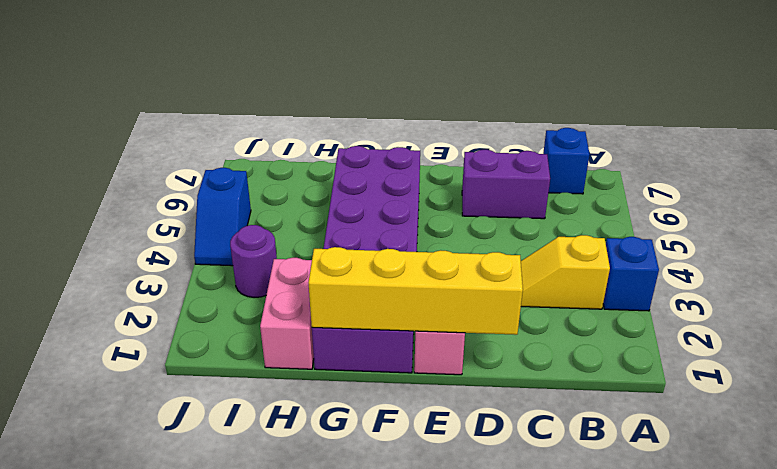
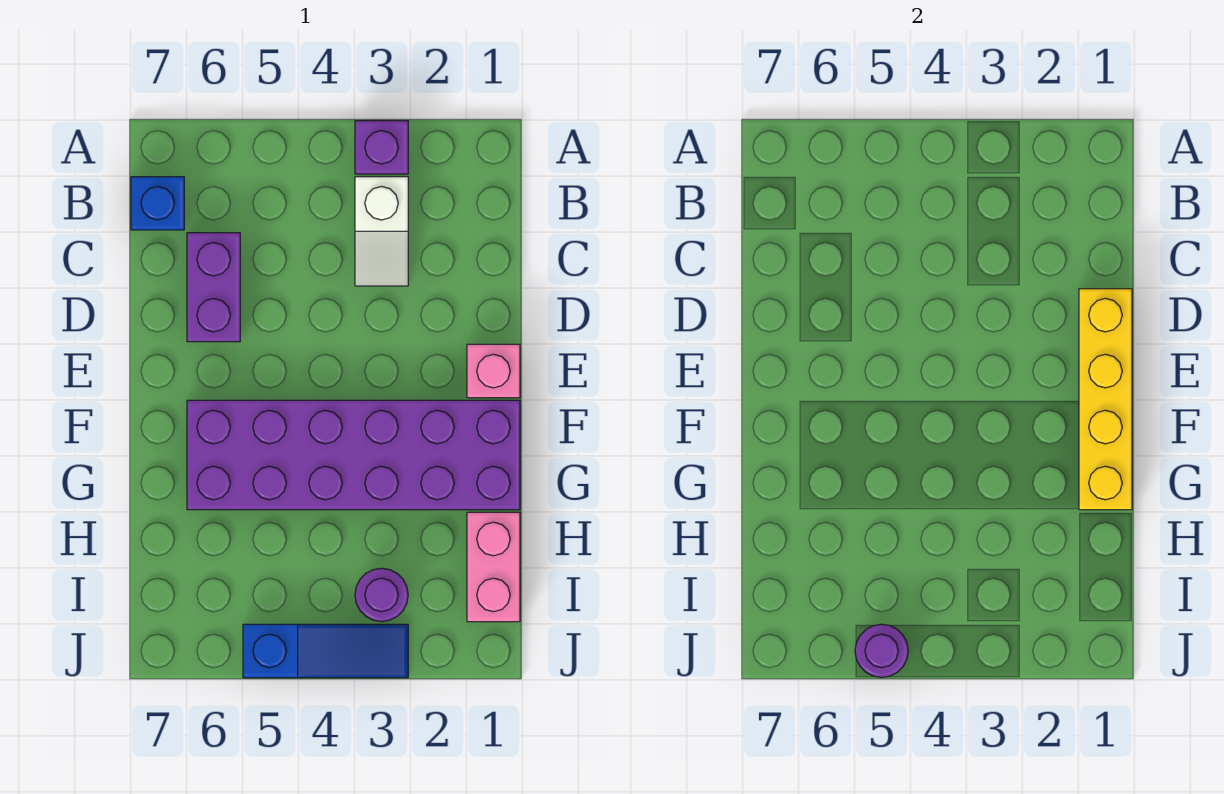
blue 1x1 brick [603,237,659,311] -> purple 1x1 brick [355,121,408,174]
yellow 1x2 slope [521,235,610,309] -> white 1x2 slope [355,177,408,286]
pink 1x2 brick [260,258,314,369] -> pink 1x2 brick turned to [467,512,520,622]
blue 1x2 slope [194,168,251,266] -> blue 1x3 slope [243,624,408,678]
none -> purple 1x1 round brick [855,624,908,678]

